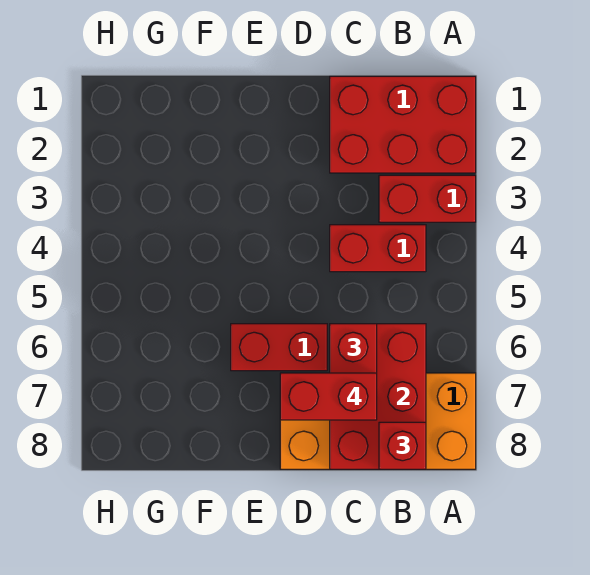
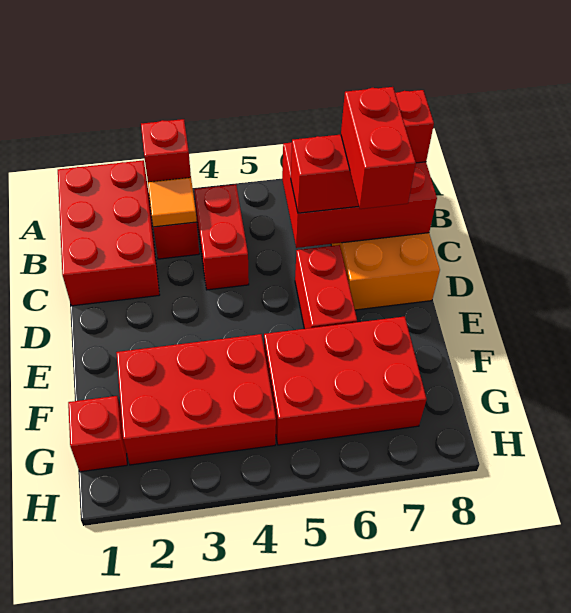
none -> red 1x1 brick [141,119,191,182]
none -> orange 1x1 tile [148,178,197,227]
none -> red 2x3 brick [116,334,276,465]
none -> red 2x3 brick [264,316,427,445]
none -> red 1x1 brick [68,396,127,472]

